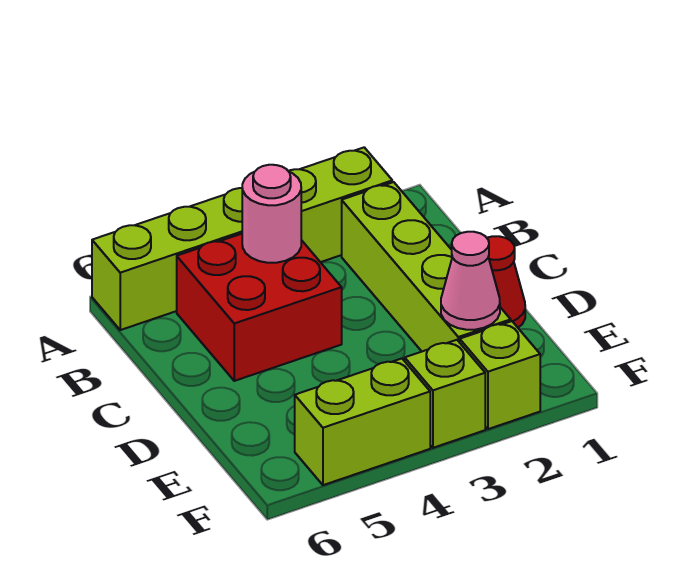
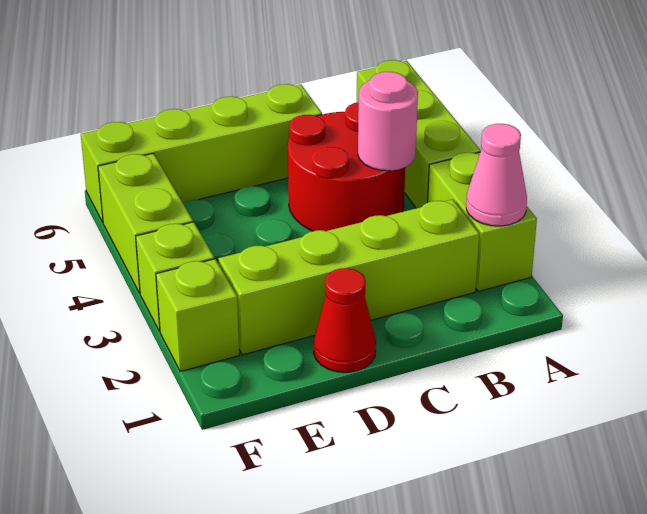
red 2x2 brick [177,234,342,381] -> red 2x2 round brick [288,102,405,231]
none -> lime 1x4 brick [81,84,322,222]
pink 1x1 cone [441,232,500,330] -> pink 1x1 cone moved to [466,124,527,226]

